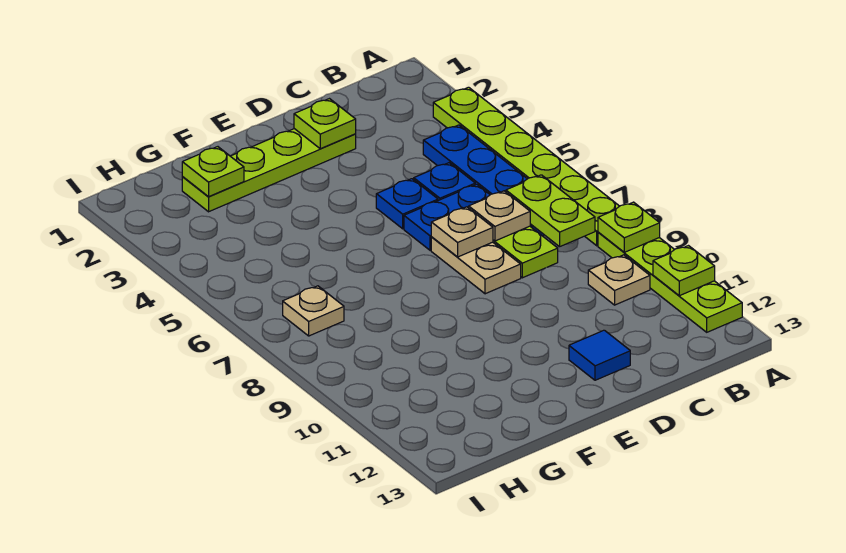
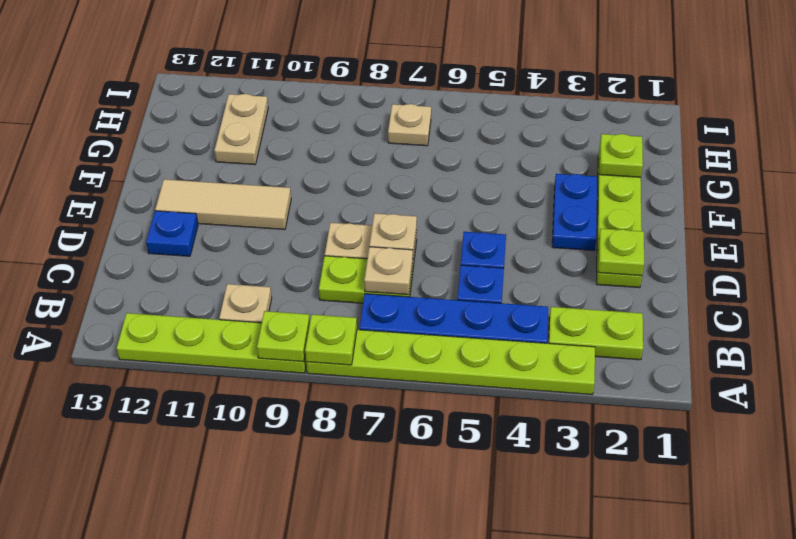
lime 1x1 plate [653,246,715,296] -> lime 1x1 plate moved to [305,315,357,365]
lime 1x2 plate [506,175,595,247] -> lime 1x2 plate moved to [549,307,643,360]
blue 1x2 plate [404,184,490,250] -> blue 1x2 plate moved to [552,174,597,250]
blue 1x1 tile [569,330,630,380] -> blue 1x1 plate [146,211,198,256]
none -> tan 1x3 tile [155,179,291,230]
none -> tan 1x2 plate [214,94,268,165]

